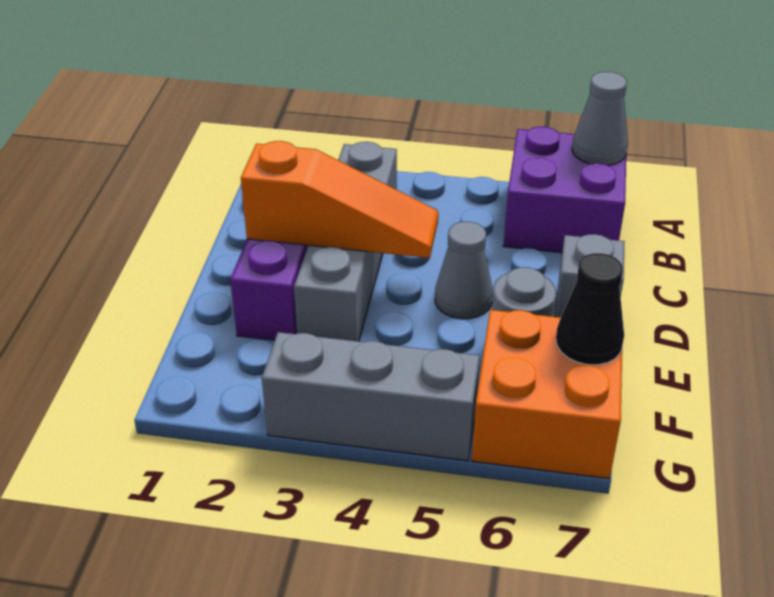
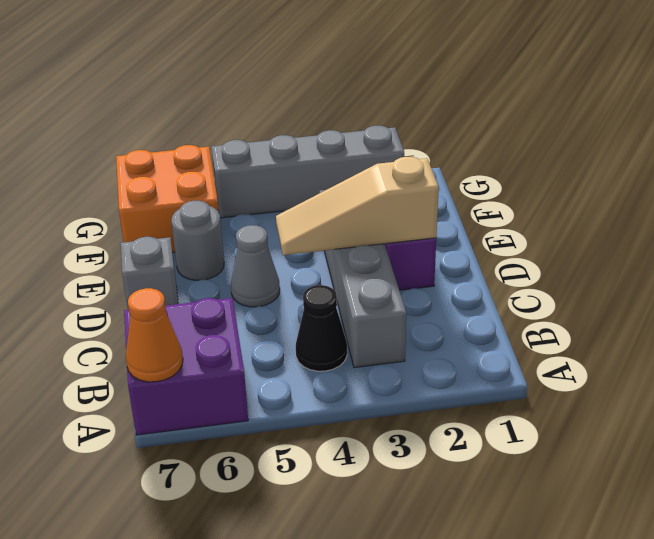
grey 1x1 cone [572,72,628,165] -> orange 1x1 cone [126,288,183,382]
orange 1x3 slope [241,141,438,258] -> tan 1x3 slope [276,157,439,255]
black 1x1 cone [556,253,624,365] -> black 1x1 cone moved to [296,285,347,371]
grey 1x3 brick [262,332,480,461] -> grey 1x4 brick [212,126,404,218]

